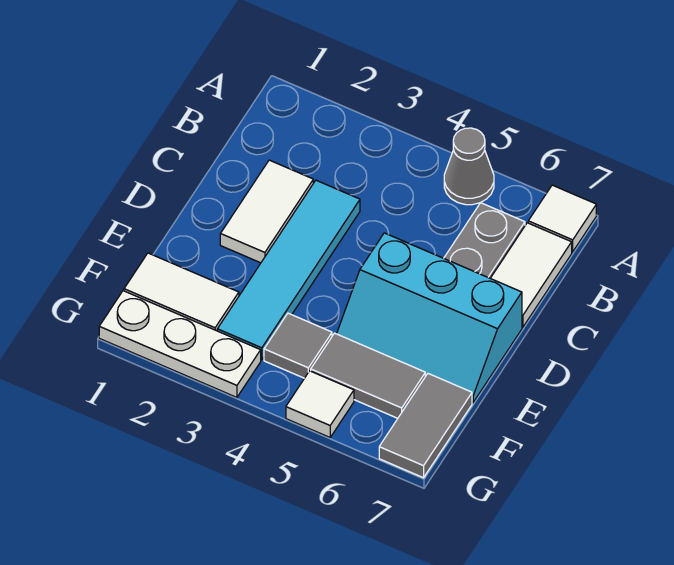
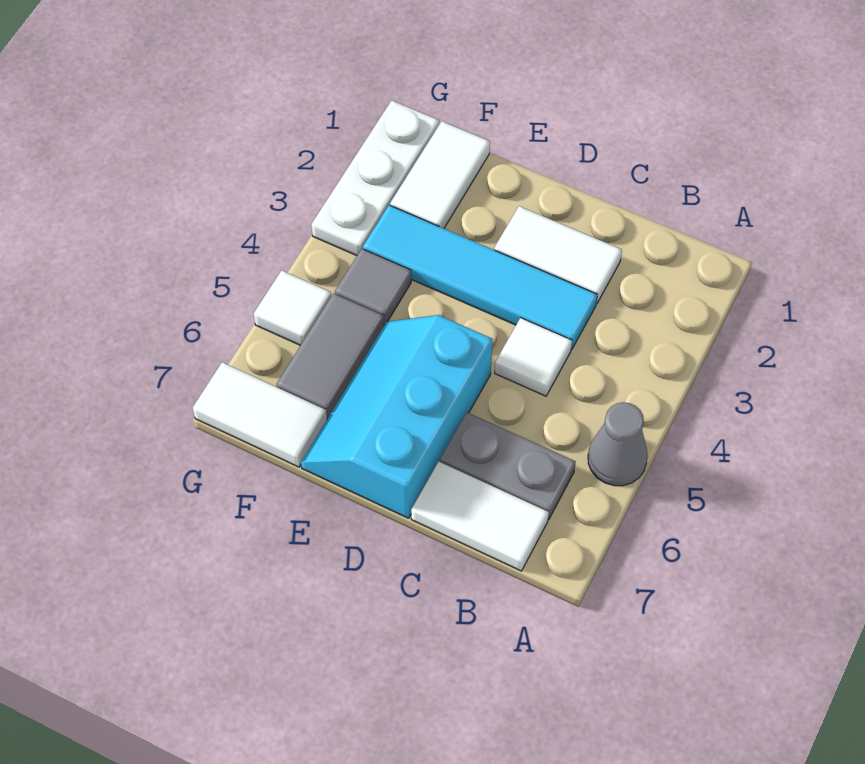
white 1x1 tile [528,185,596,252] -> white 1x1 tile moved to [495,318,572,396]
grey 1x2 tile [379,374,472,478] -> white 1x2 tile [193,362,327,467]

